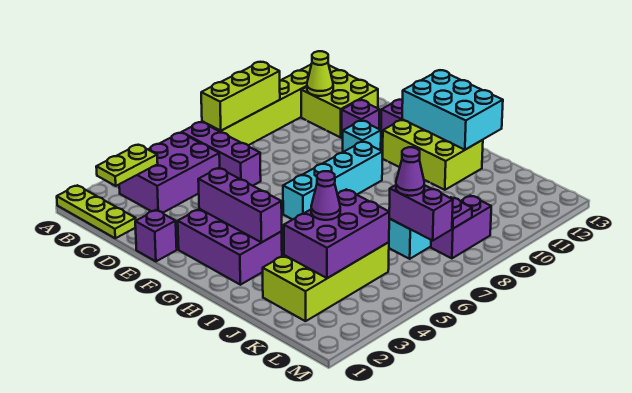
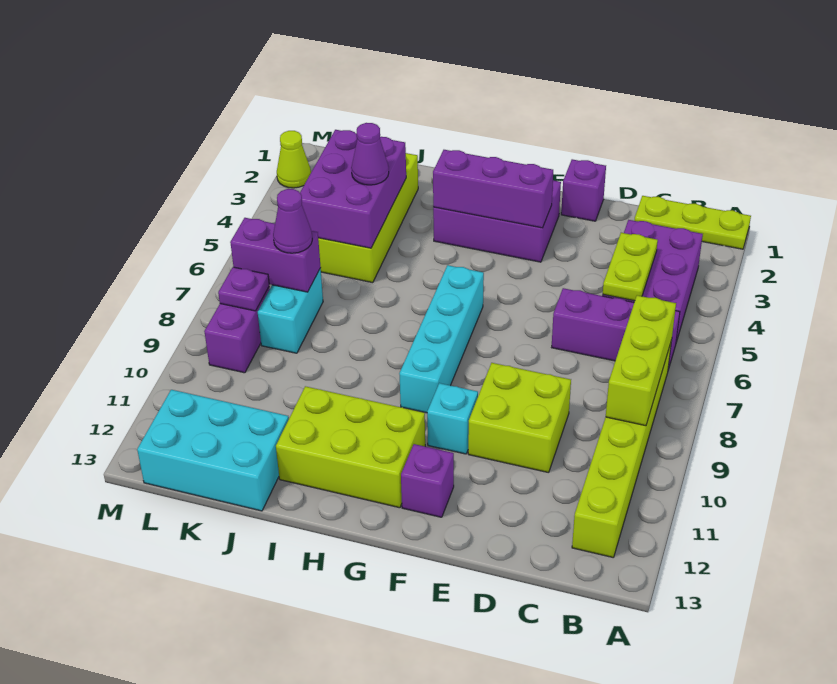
lime 1x2 plate [96,145,158,186] -> lime 1x2 plate moved to [603,233,658,301]
lime 2x2 brick [301,70,378,137] -> lime 2x2 brick moved to [468,363,571,473]
lime 1x1 cone [307,51,333,96] -> lime 1x1 cone moved to [277,131,311,188]
purple 1x1 brick [341,100,380,139] -> none
cyan 2x3 brick [402,70,503,150] -> cyan 2x3 brick moved to [137,390,289,511]

